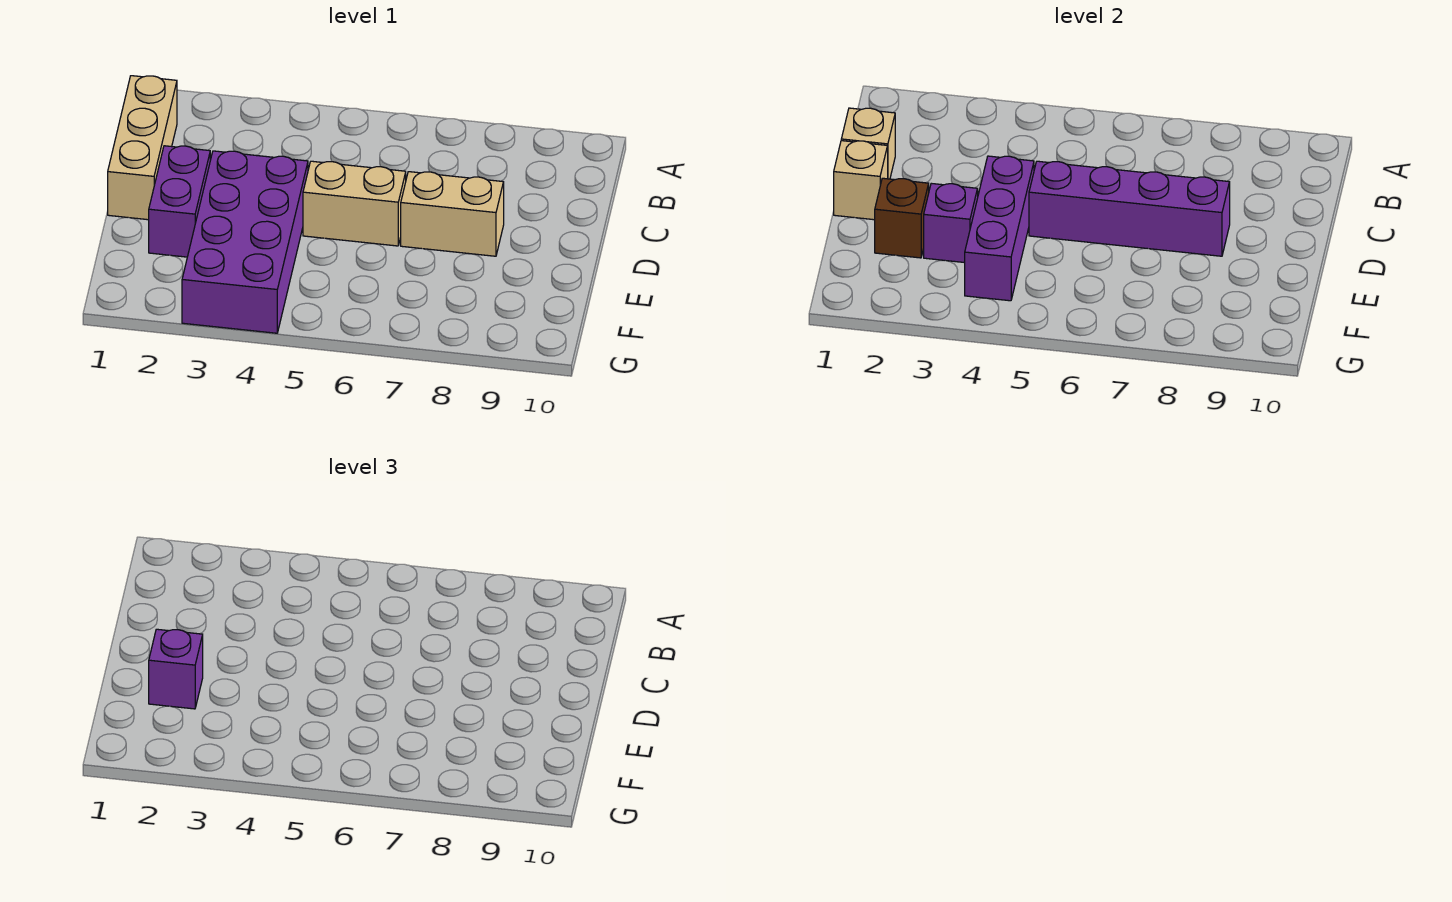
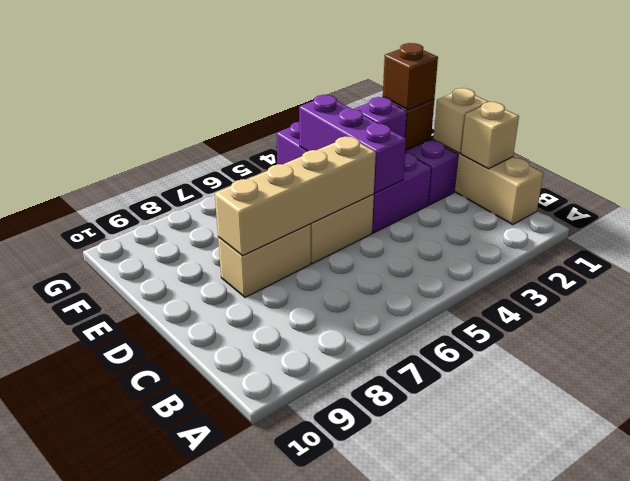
purple 1x4 brick [1029,161,1230,256] -> tan 1x4 brick [215,136,376,256]
purple 1x1 brick [149,629,203,709] -> brown 1x1 brick [383,43,438,110]

